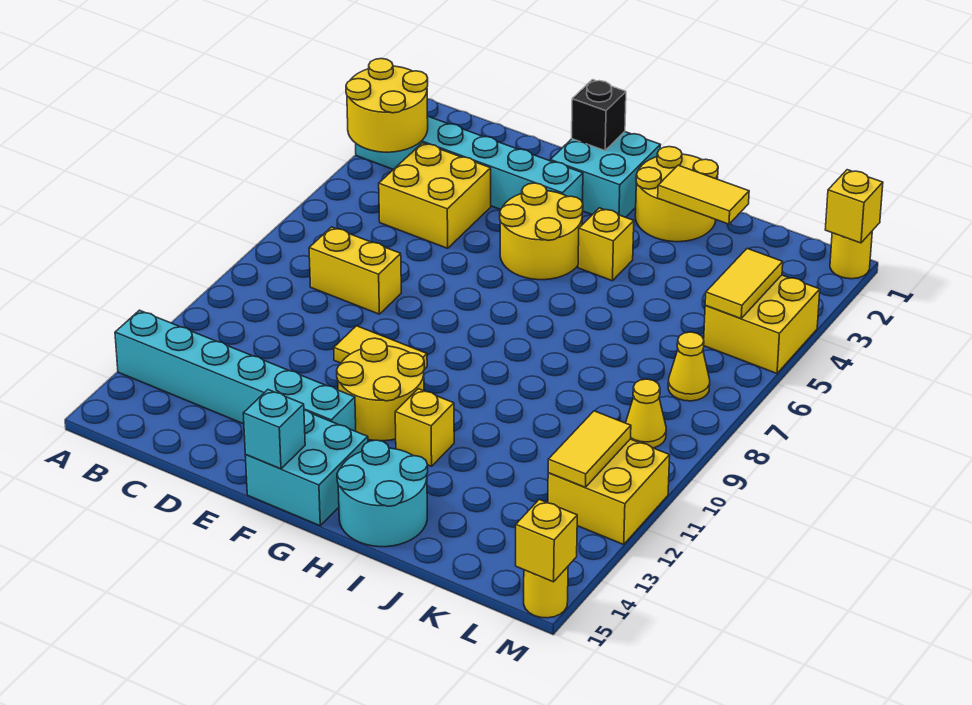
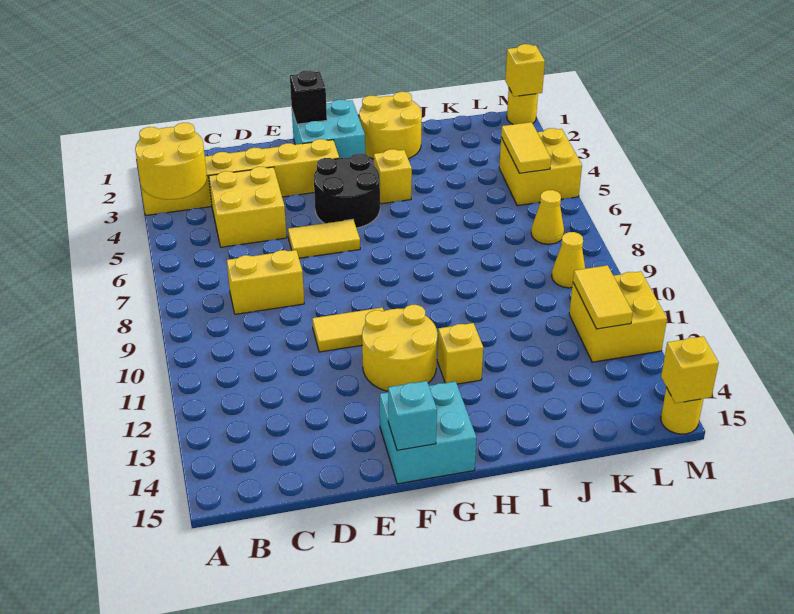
cyan 1x6 brick [356,116,583,210] -> yellow 1x6 brick [141,139,339,215]
cyan 1x6 brick [115,310,356,431] -> none
yellow 2x2 round brick [500,183,583,280] -> black 2x2 round brick [314,154,380,228]
cyan 2x2 round brick [337,440,428,547] -> none
yellow 1x2 tile [658,165,749,224] -> yellow 1x2 tile moved to [288,219,360,258]

